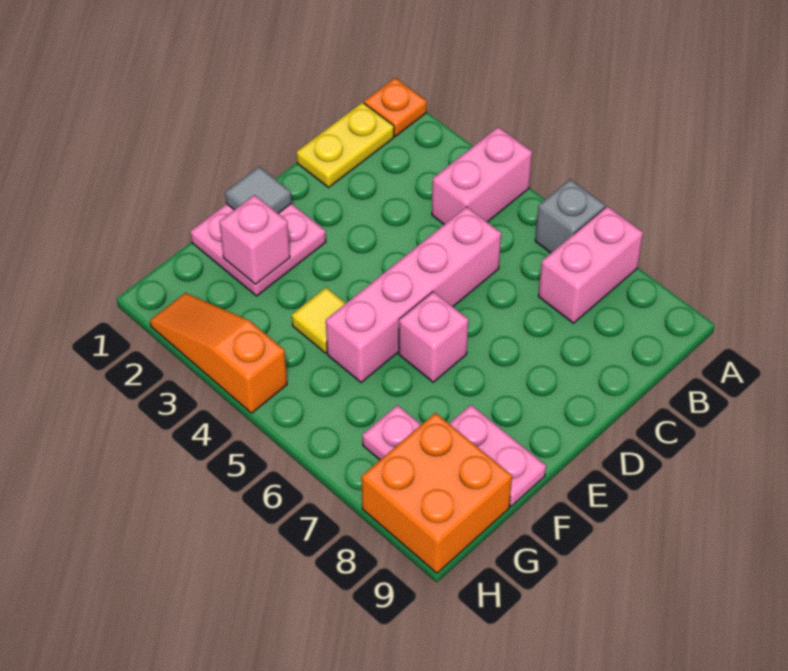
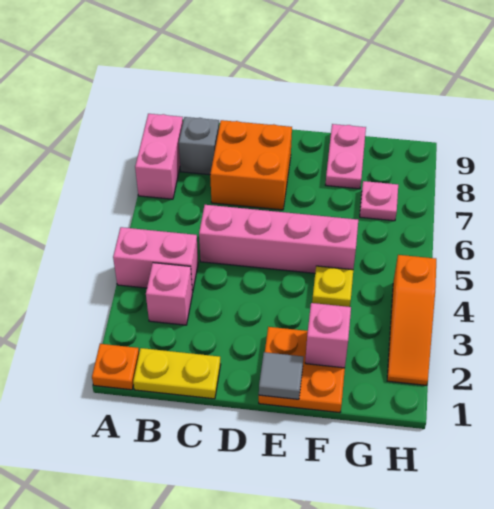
grey 1x1 brick [535,179,605,253] -> grey 1x1 brick moved to [179,117,219,175]
pink 1x2 brick [538,206,643,323] -> pink 1x2 brick turned to [135,114,183,199]
pink 2x2 plate [190,204,326,296] -> orange 2x2 plate [259,327,345,413]
pink 1x1 brick [399,292,469,382] -> pink 1x1 brick moved to [146,263,192,325]
yellow 1x1 tile [292,288,346,353] -> yellow 1x1 plate [312,266,353,307]
orange 2x2 brick [361,413,512,573] -> orange 2x2 brick moved to [210,120,292,210]

